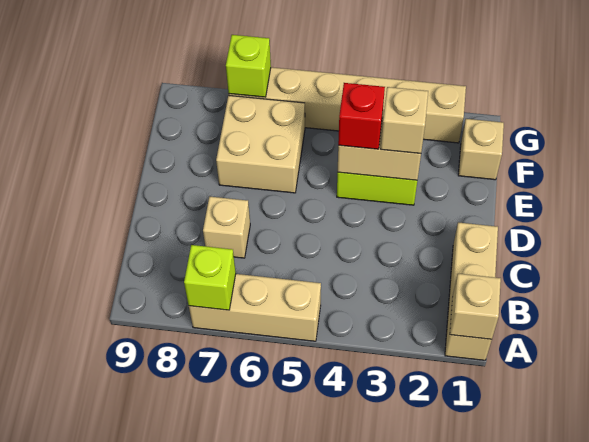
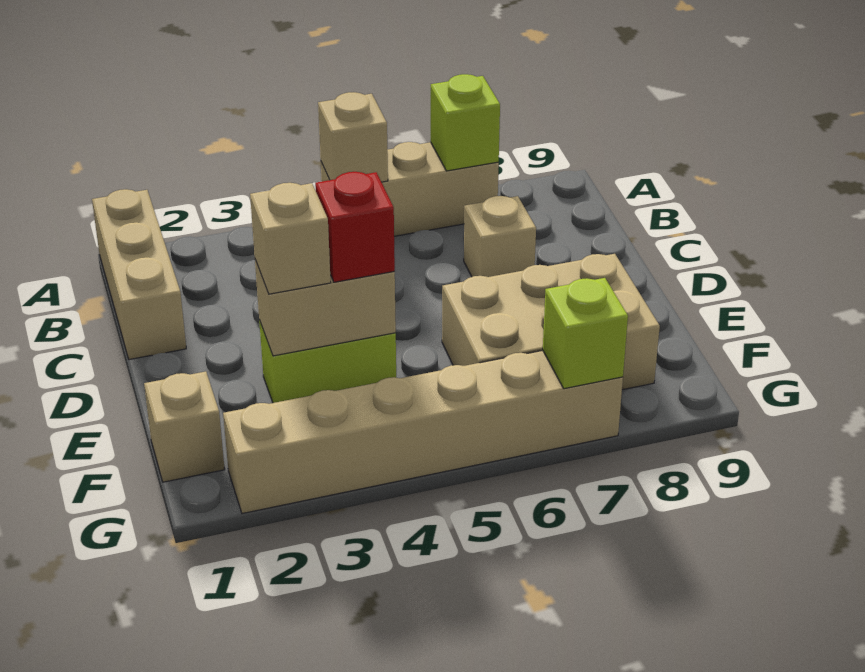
tan 1x1 brick [450,274,501,339] -> tan 1x1 brick moved to [318,92,388,182]
tan 2x2 brick [216,95,305,193] -> tan 2x3 brick [442,254,660,390]

